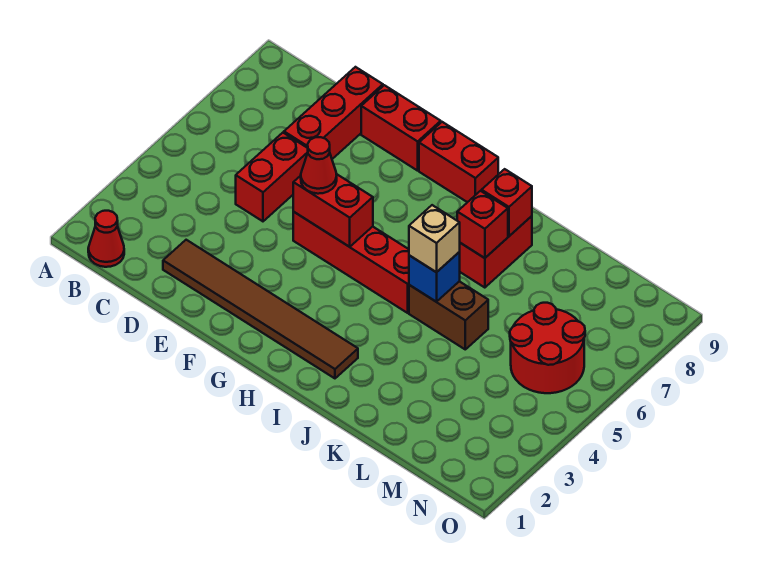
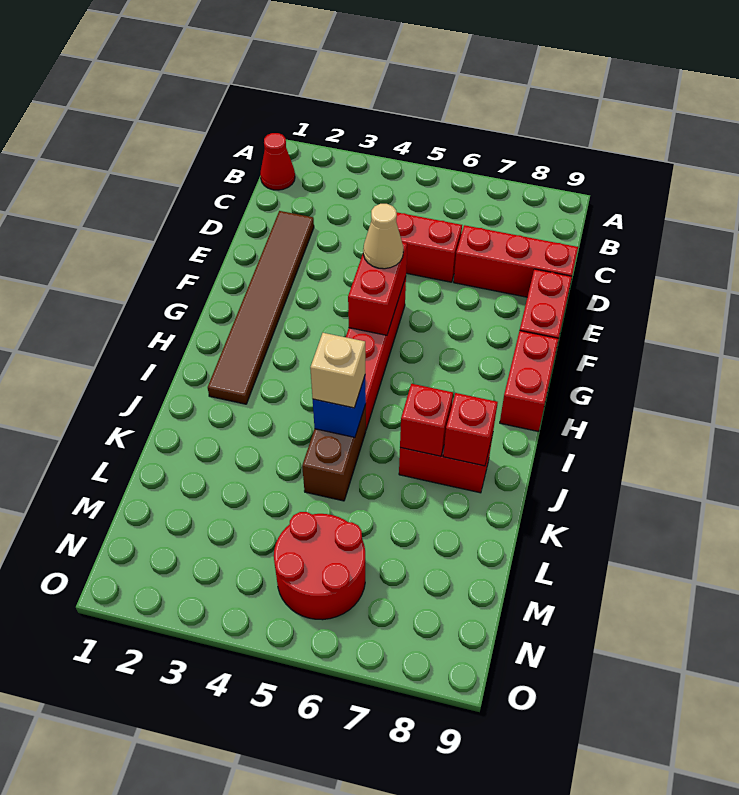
red 1x1 cone [301,137,337,194] -> tan 1x1 cone [363,204,403,269]

